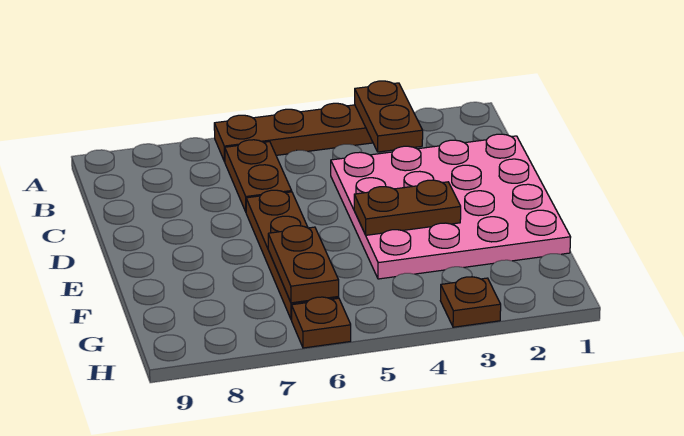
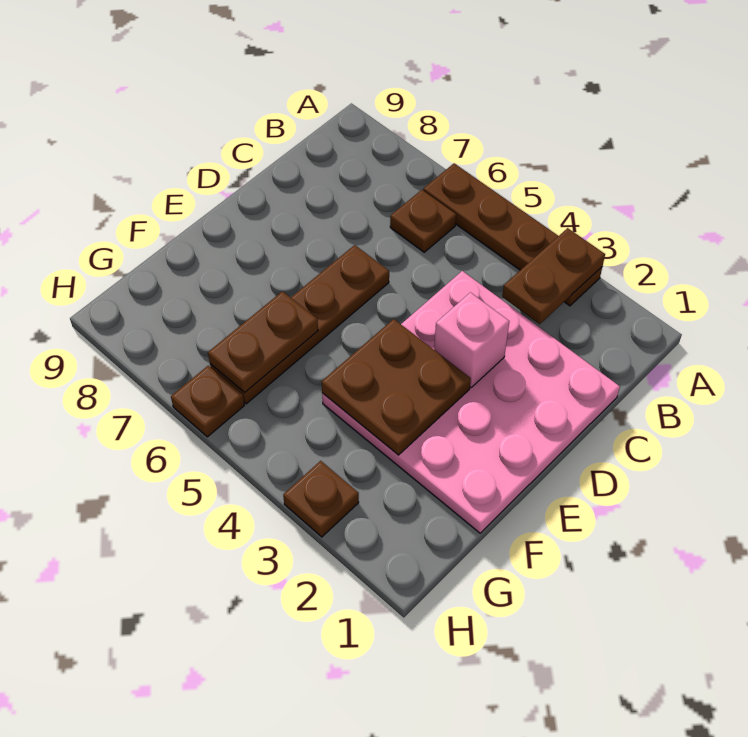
brown 1x2 plate [225,140,292,212] -> brown 1x1 plate [390,190,456,252]
none -> pink 1x1 brick [434,292,509,387]
brown 1x2 plate [354,180,461,235] -> brown 2x2 plate [322,319,471,455]

